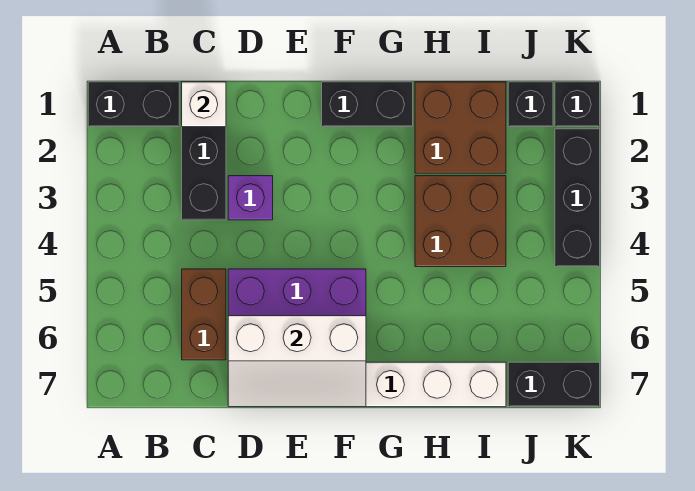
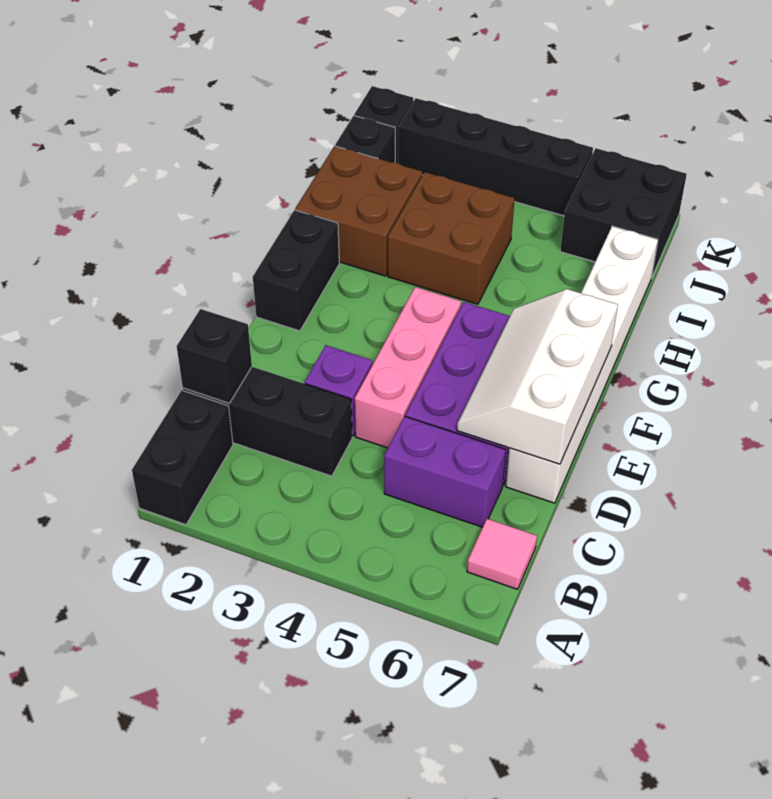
none -> pink 1x1 tile [467,519,537,589]
white 1x1 brick [182,82,226,127] -> black 1x1 brick [177,309,252,403]
brown 1x2 brick [182,269,226,360] -> purple 1x2 brick [384,417,506,527]
none -> pink 1x3 brick [355,287,461,448]
white 2x3 slope [228,316,366,407] -> white 2x3 slope turned to [457,289,618,464]
black 1x2 brick [508,362,600,407] -> black 2x2 brick [560,148,687,278]
black 1x3 brick [555,129,600,267] -> black 1x4 brick [398,98,593,216]

